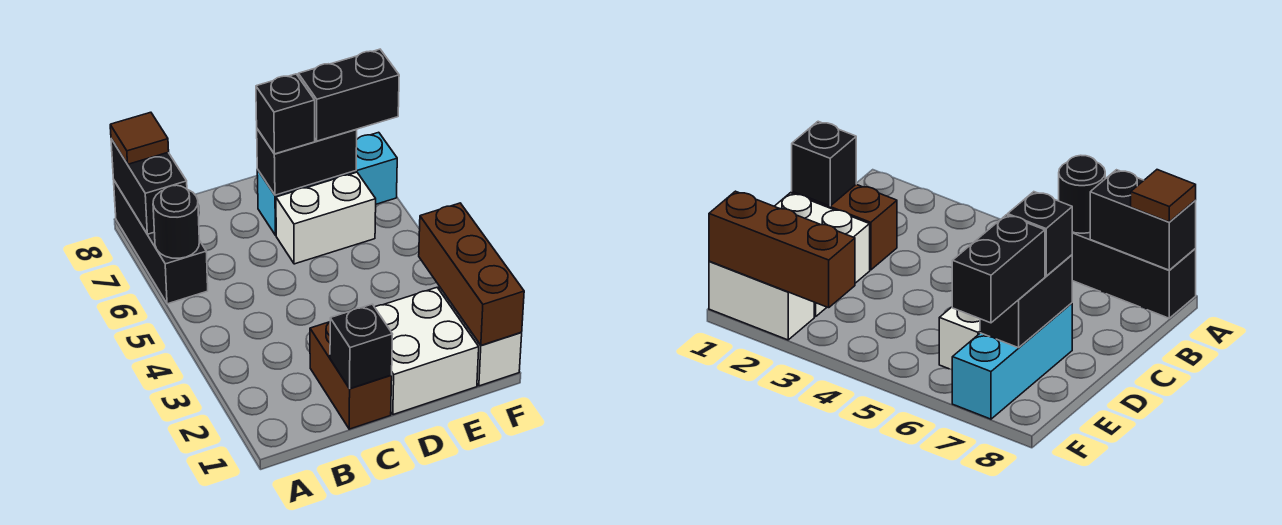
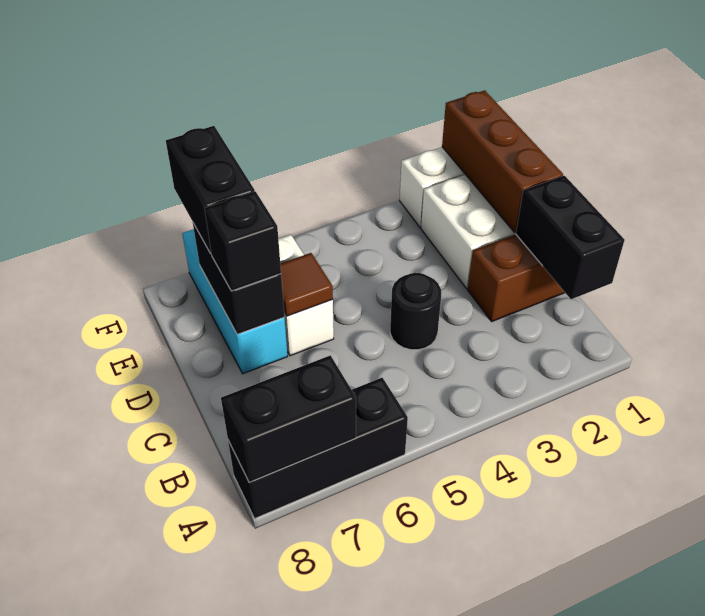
black 1x1 round brick [153,185,199,258] -> black 1x1 round brick moved to [390,273,441,350]
brown 1x1 tile [110,112,169,164] -> brown 1x1 tile moved to [280,253,333,316]
black 1x1 brick [330,304,393,388] -> black 1x2 brick [516,176,625,299]
brown 1x3 brick [419,203,524,346] -> brown 1x3 brick turned to [442,90,563,232]

